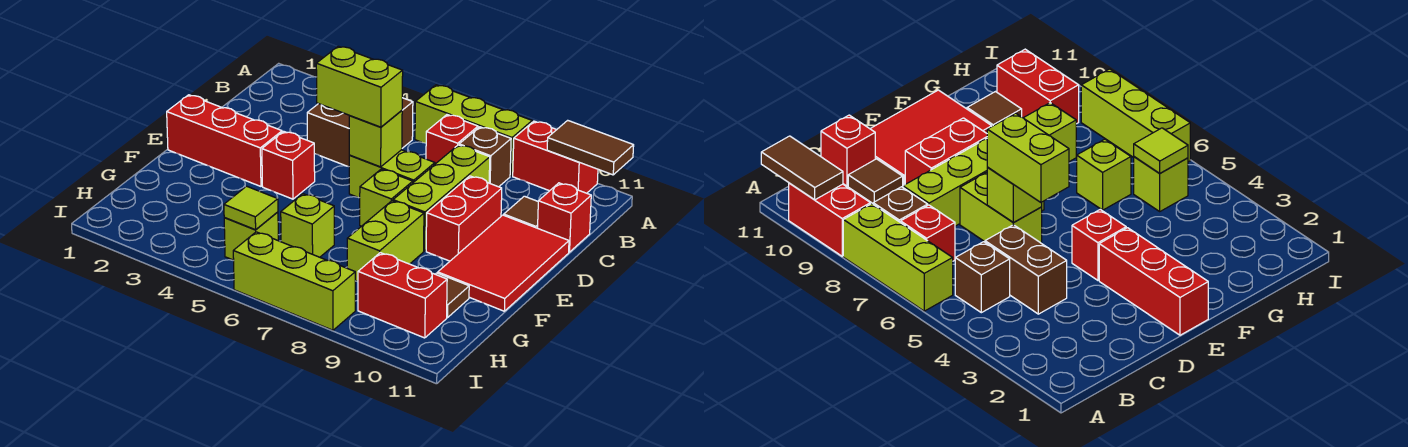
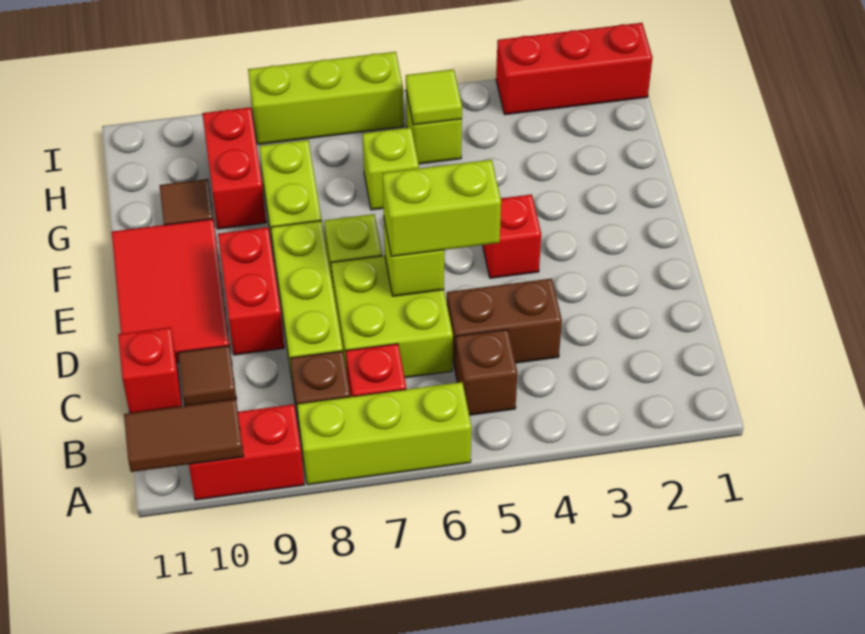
lime 1x2 brick [349,150,435,198] -> lime 2x2 brick [331,256,453,378]
red 1x3 brick [167,95,282,186] -> red 1x3 brick moved to [496,23,653,115]
red 1x2 brick [358,253,447,338] -> red 1x2 brick turned to [202,107,266,229]

